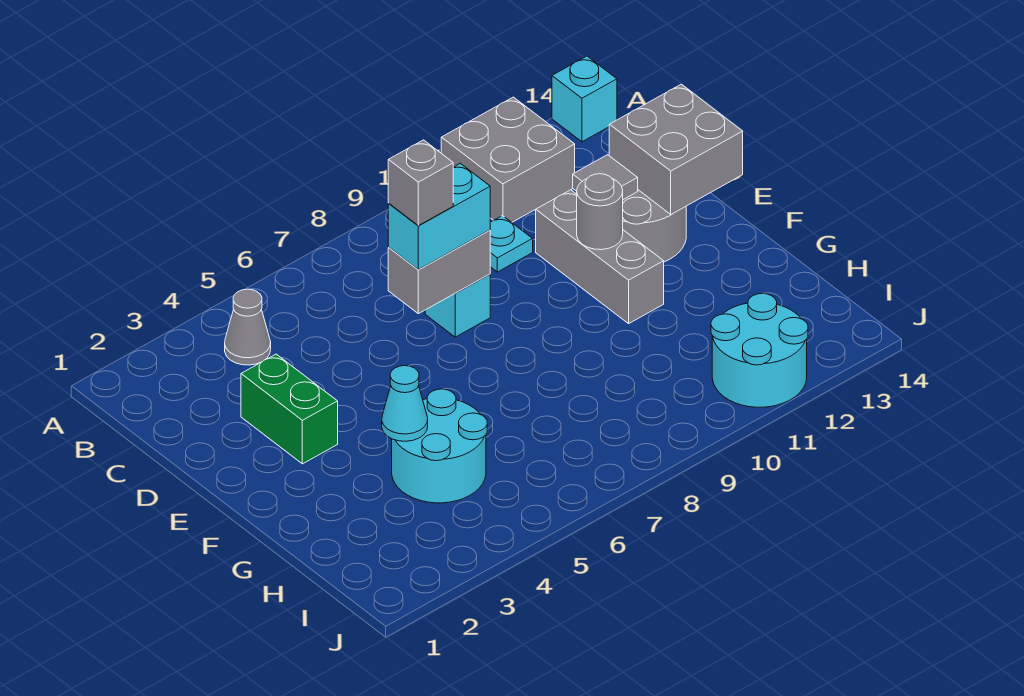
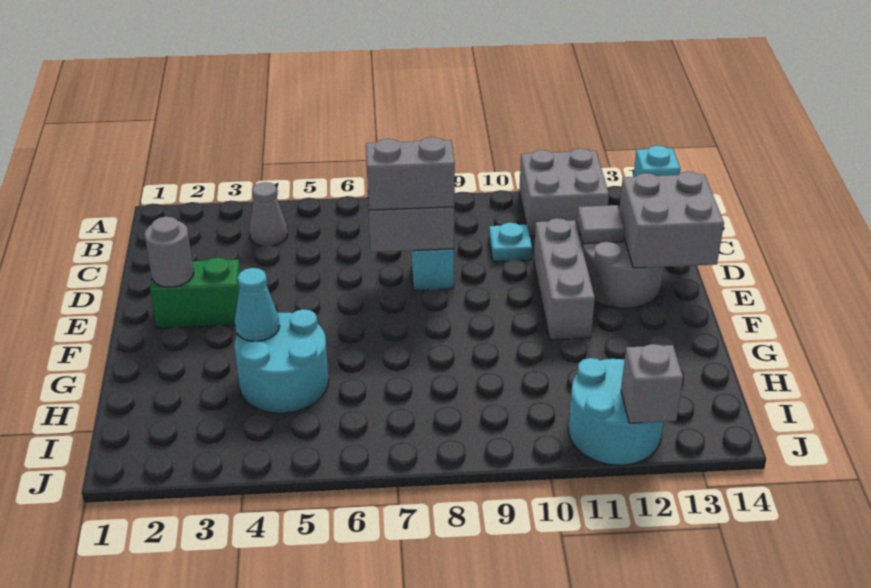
green 1x2 brick [241,354,338,464] -> green 1x2 brick turned to [150,257,240,329]
cyan 1x2 brick [388,163,490,270] -> grey 1x2 brick [366,137,455,210]
grey 1x1 brick [388,140,453,226] -> grey 1x1 brick moved to [621,344,683,423]
grey 1x1 round brick [577,174,623,250] -> grey 1x1 round brick moved to [145,217,194,287]

